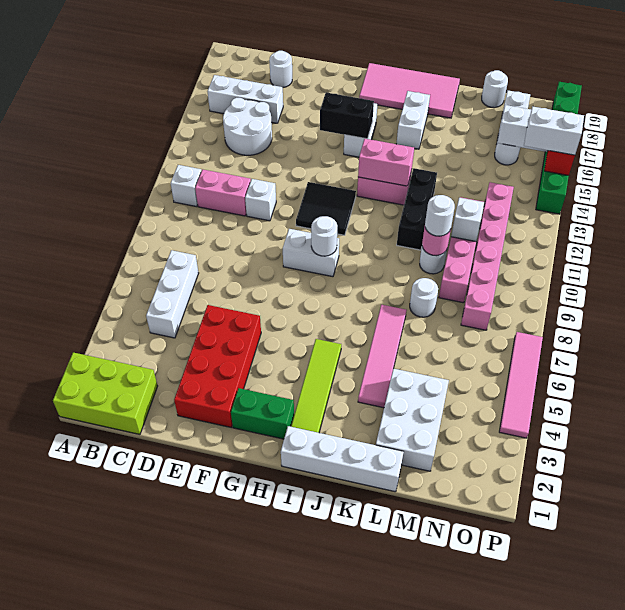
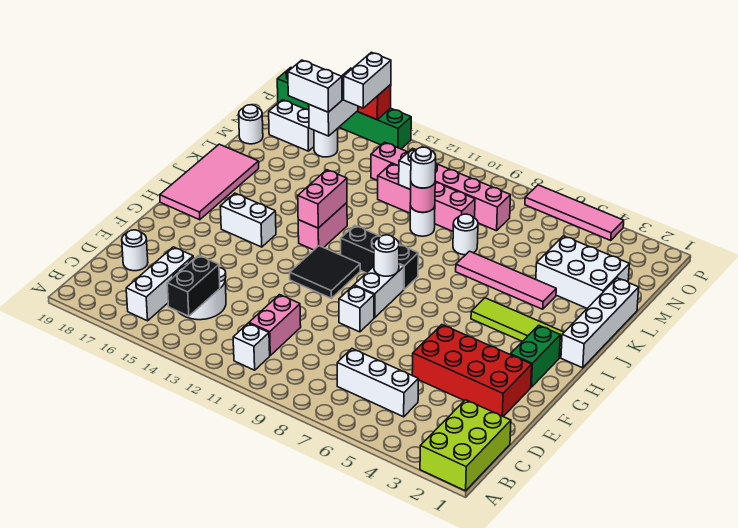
white 1x1 brick [245,179,276,221] -> white 1x1 brick moved to [339,286,374,332]
black 1x2 brick [320,92,374,139] -> black 1x2 brick moved to [167,255,220,316]
white 1x2 brick [396,91,430,149] -> white 1x2 brick moved to [288,60,342,112]
black 1x3 brick [397,168,437,250] -> black 1x3 brick moved to [341,225,418,289]

